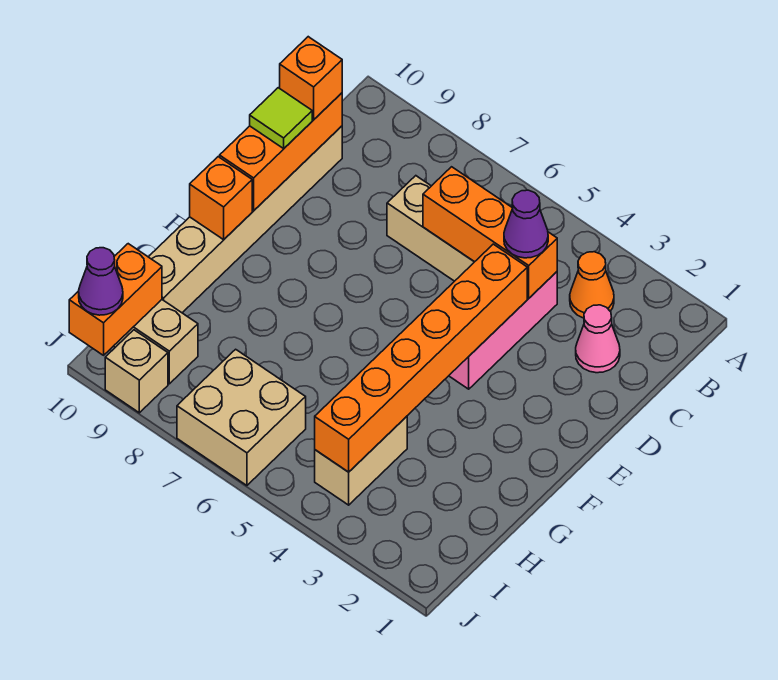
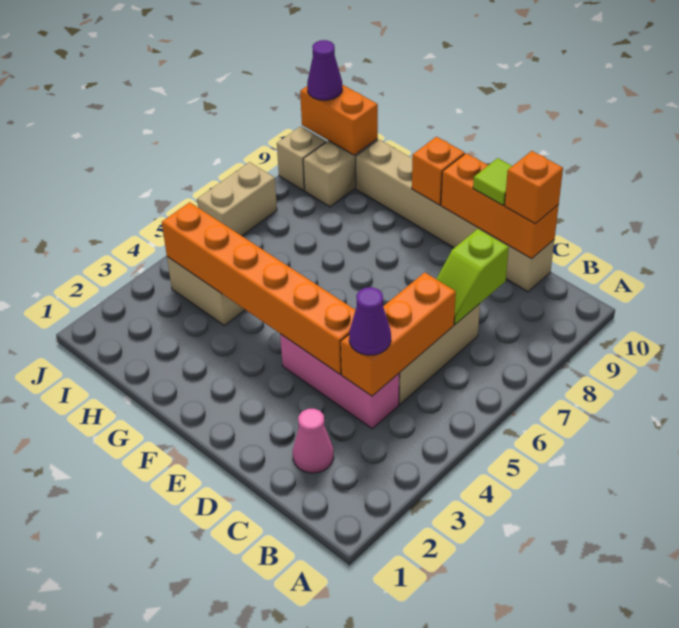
orange 1x1 cone [570,252,614,318] -> none
none -> lime 1x2 slope [437,229,509,324]
tan 2x2 brick [177,349,306,485] -> tan 1x2 brick [197,162,277,236]

